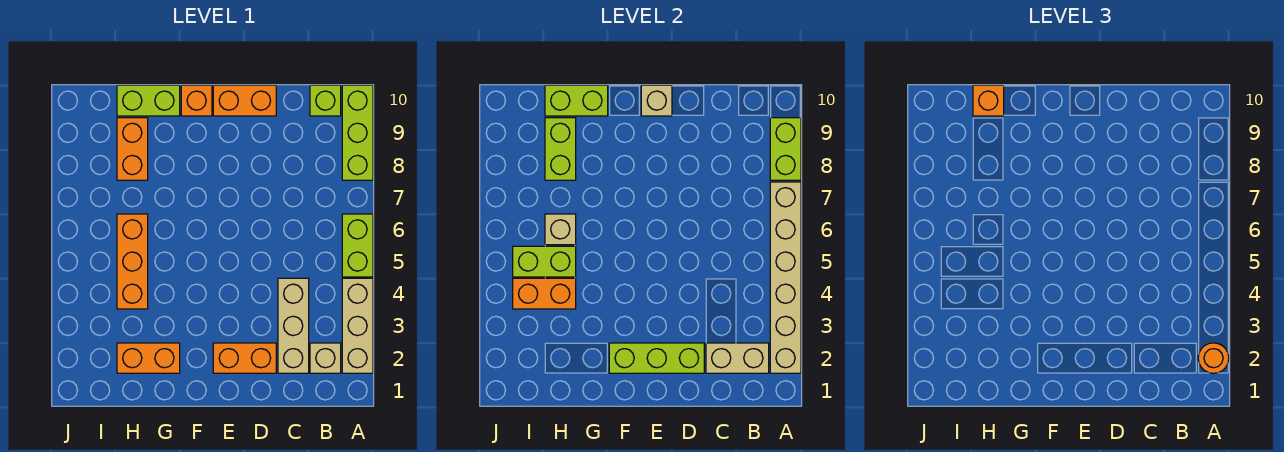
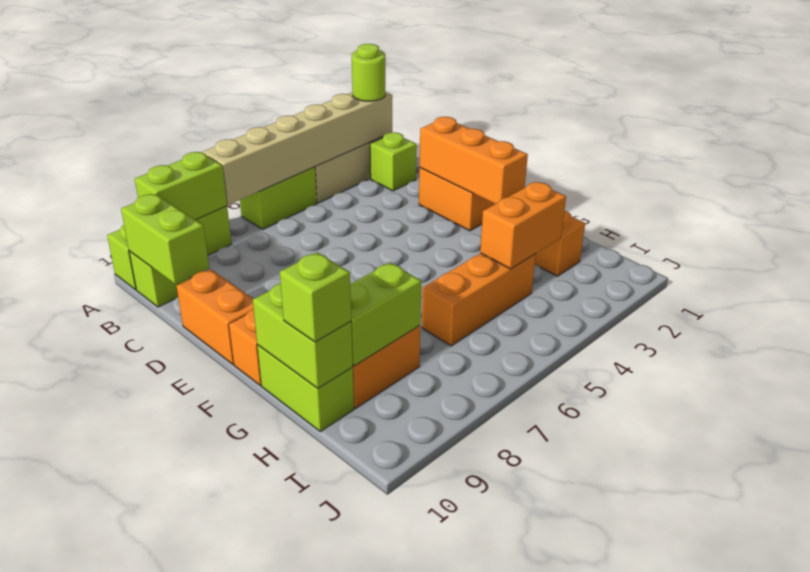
orange 1x1 round brick [1198,343,1229,373] -> lime 1x1 round brick [352,44,385,101]
tan 1x1 brick [310,343,341,373] -> lime 1x1 brick [370,132,417,191]
tan 1x2 brick [706,343,769,373] -> none
tan 1x3 brick [278,278,309,373] -> none
lime 1x3 brick [609,343,704,373] -> orange 1x3 brick [420,117,528,204]
tan 1x1 brick [641,85,672,116] -> none
orange 1x2 brick [513,278,576,309] -> orange 1x2 brick turned to [480,182,566,269]
lime 1x2 brick [513,246,576,277] -> lime 1x2 brick moved to [121,194,209,284]
tan 1x1 brick [545,214,576,245] -> none
orange 1x1 brick [973,85,1004,116] -> lime 1x1 brick [280,252,351,342]

